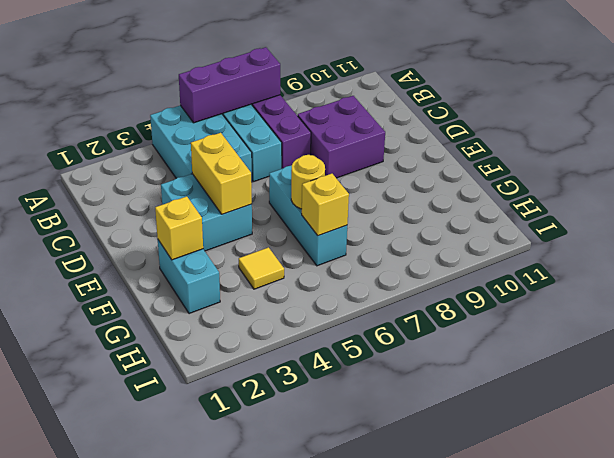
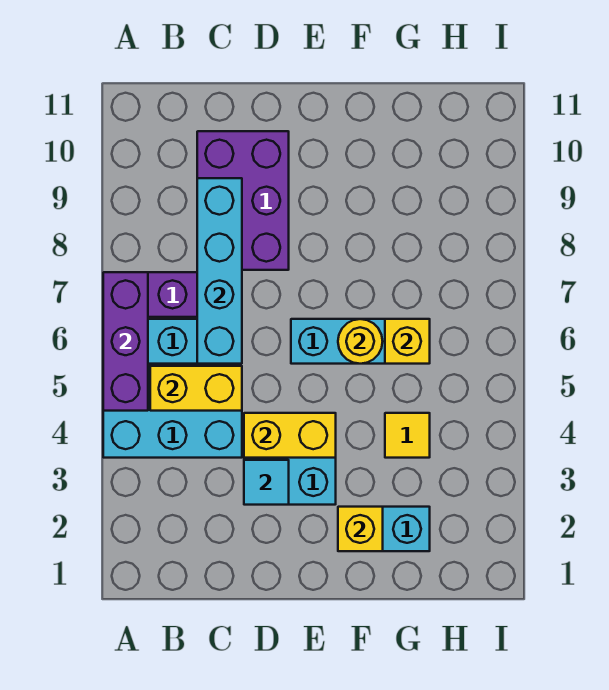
none -> yellow 1x2 brick [150,366,242,411]
none -> cyan 1x4 brick [197,178,242,364]
purple 2x2 brick [298,96,385,178] -> purple 2x3 brick [197,131,289,270]
none -> cyan 1x1 tile [244,460,289,505]

